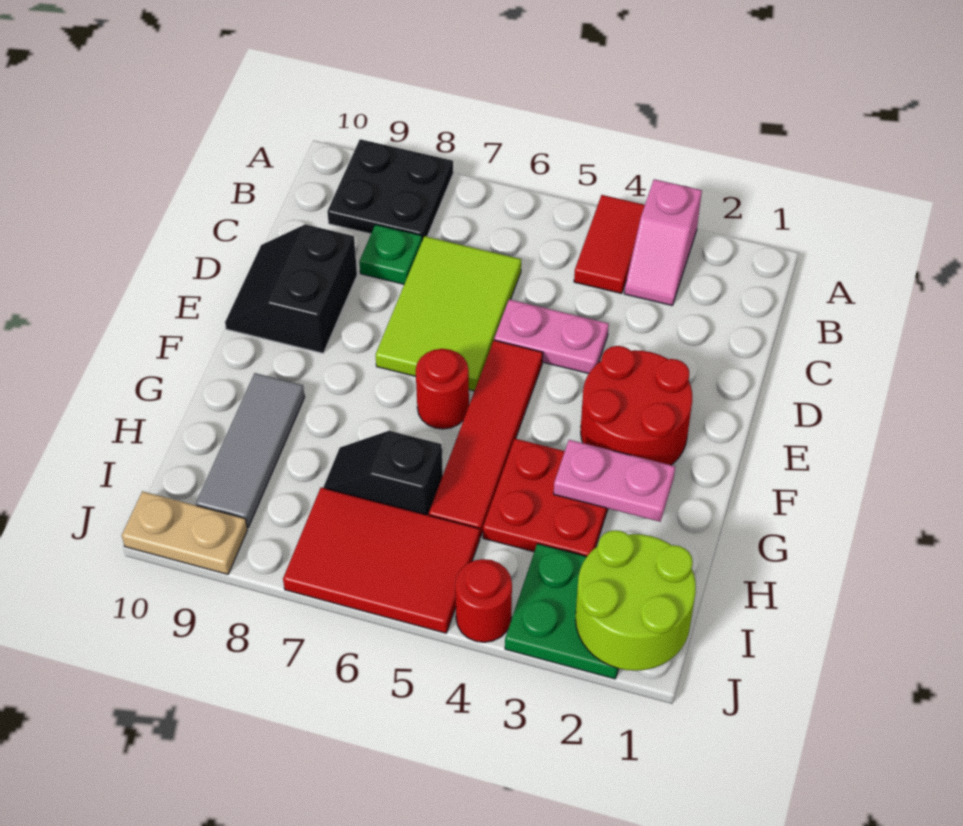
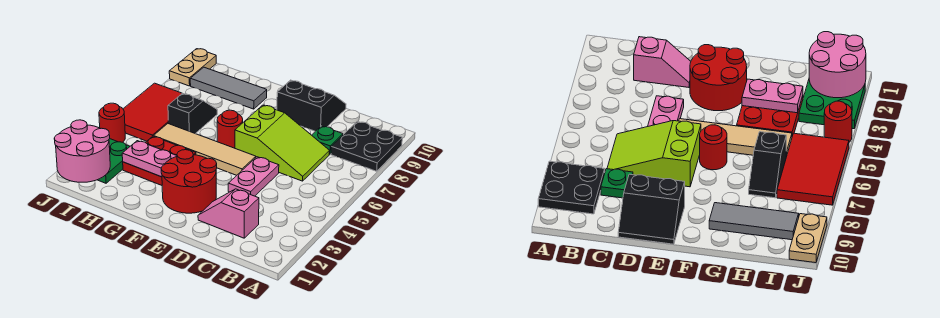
pink 1x2 slope [624,179,702,306] -> pink 1x2 slope moved to [198,189,259,238]
red 1x2 tile [574,195,645,294] -> none
lime 2x3 tile [376,236,521,391] -> lime 2x3 slope [235,105,330,181]
red 1x4 tile [429,340,543,537] -> tan 1x4 tile [154,124,256,175]
pink 1x2 plate [554,440,675,522] -> pink 1x2 plate turned to [122,141,177,177]
lime 2x2 round brick [575,530,696,671] -> pink 2x2 round brick [54,120,110,182]

